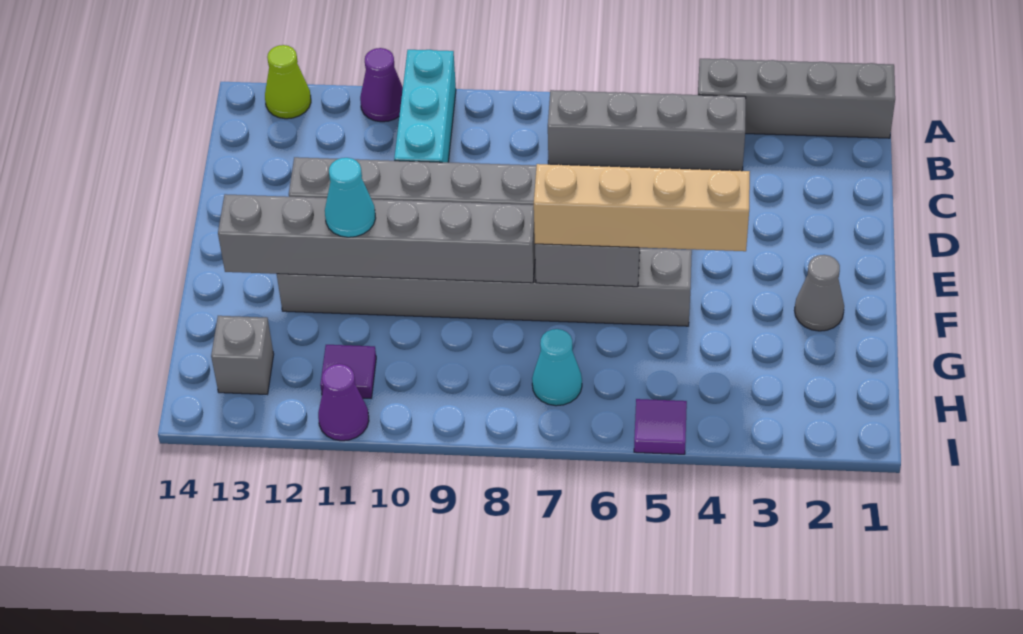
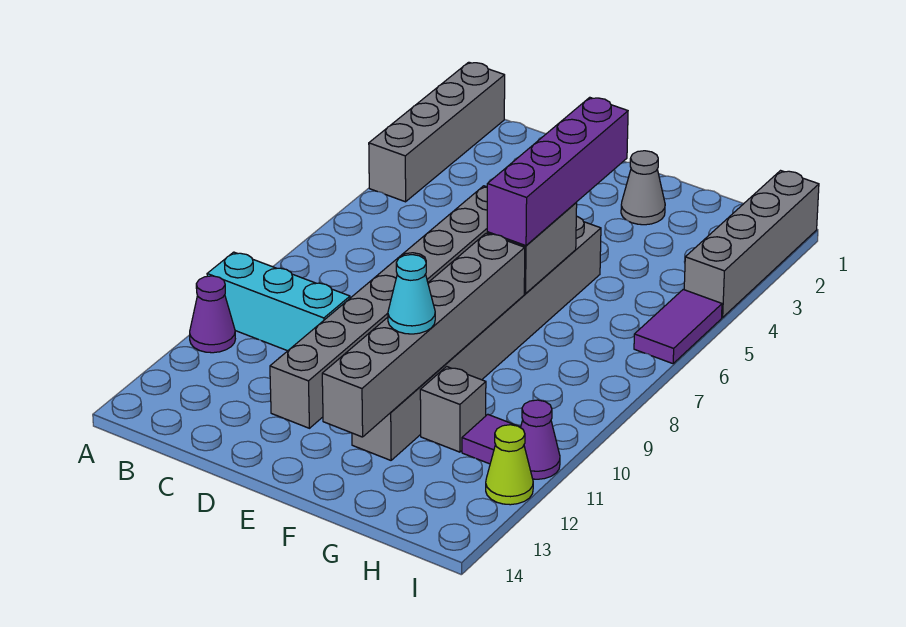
lime 1x1 cone [265,45,311,119] -> lime 1x1 cone moved to [486,425,533,505]
grey 1x4 brick [548,90,746,171] -> grey 1x4 brick moved to [684,171,819,317]
tan 1x4 brick [534,164,750,251] -> purple 1x4 brick [487,97,628,246]
cyan 1x1 cone [532,329,582,406] -> none
grey 1x1 brick [211,316,274,394] -> grey 1x1 brick moved to [420,367,486,452]
purple 1x1 tile [634,399,687,454] -> purple 1x2 tile [634,290,722,364]

